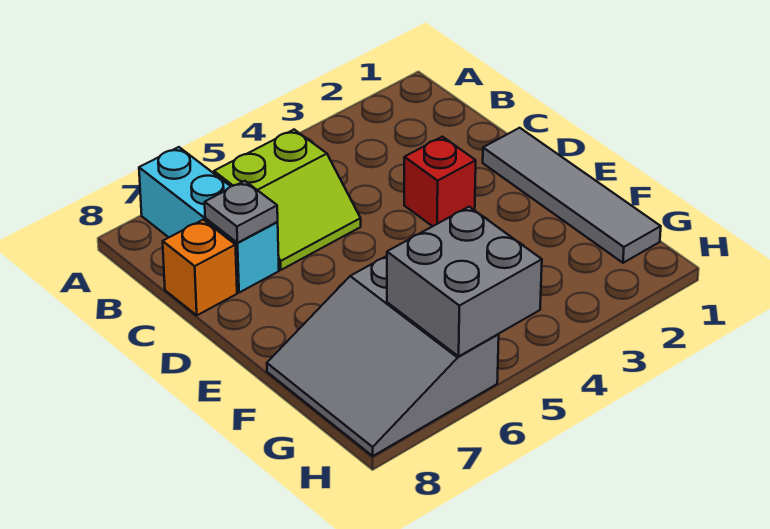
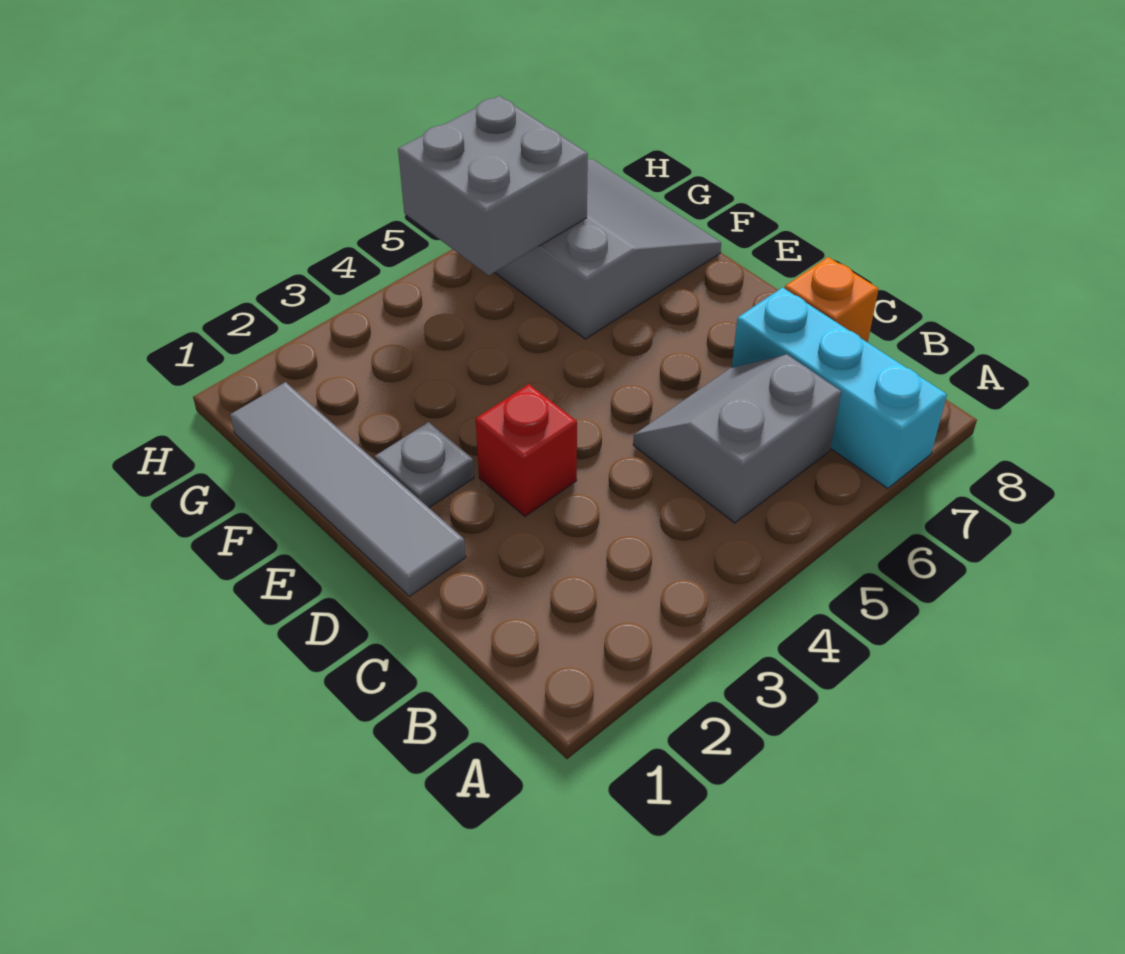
lime 2x2 slope [214,130,361,270] -> grey 2x2 slope [633,355,841,523]
grey 1x1 plate [205,181,278,243] -> grey 1x1 plate moved to [375,422,474,508]

